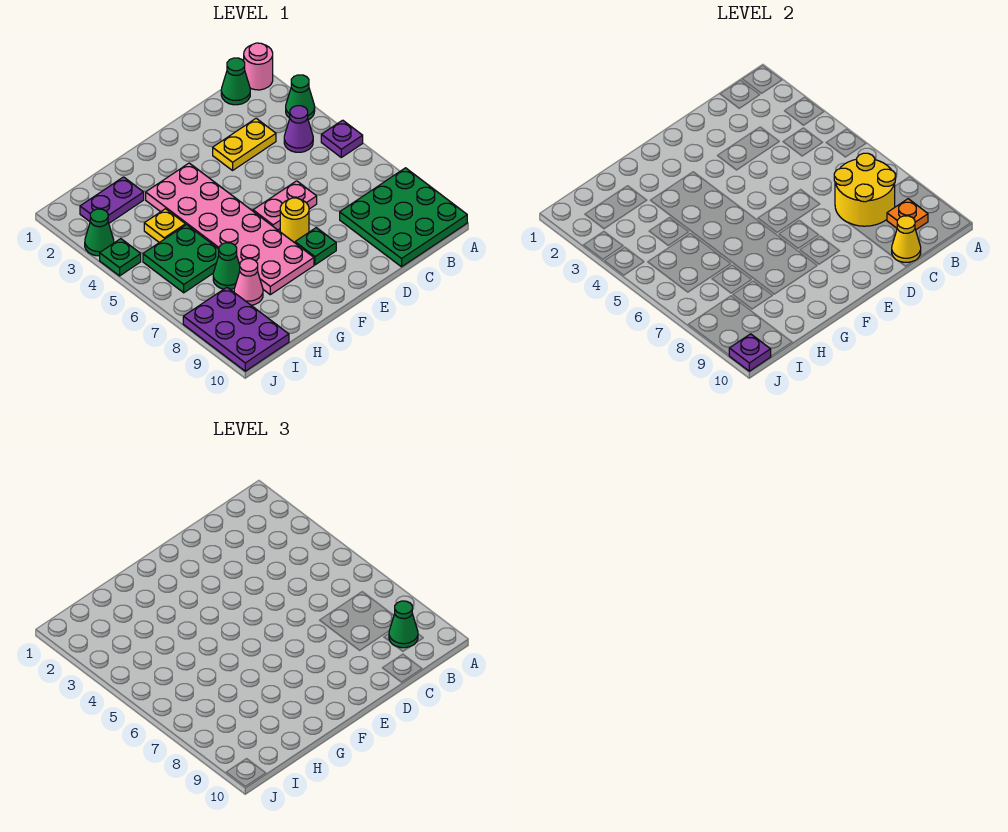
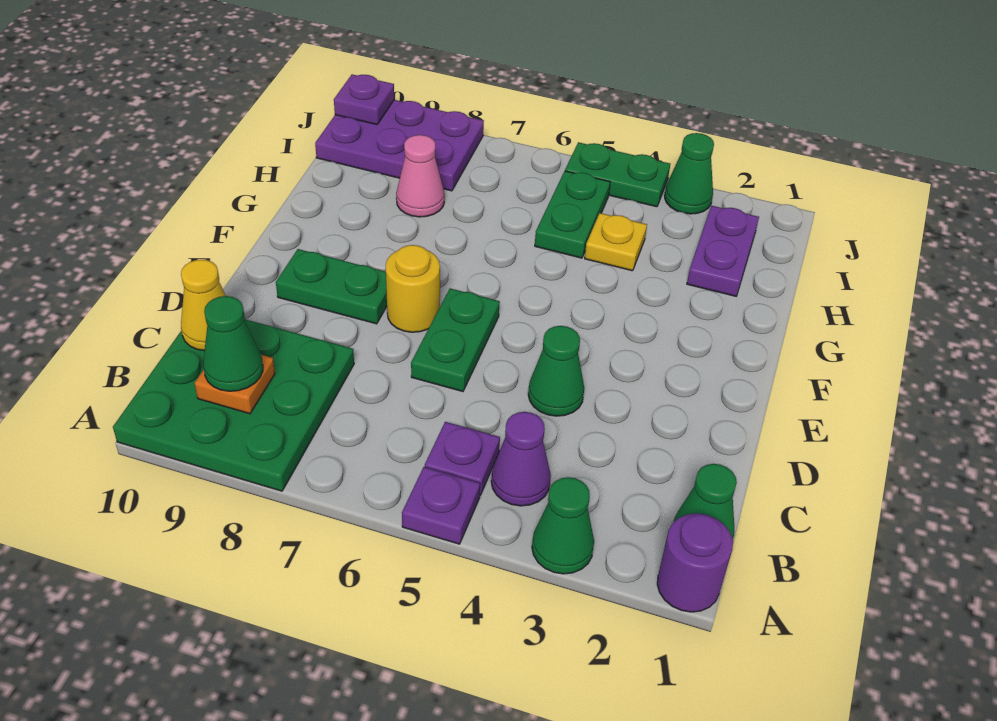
pink 1x1 round brick [244,43,273,90] -> purple 1x1 round brick [657,513,733,612]
none -> purple 1x1 plate [425,422,500,495]
yellow 2x2 round brick [834,153,896,226] -> none
yellow 1x2 plate [213,118,276,170] -> none
pink 1x2 plate [253,181,317,230] -> green 1x2 plate [411,288,500,392]
green 1x1 plate [295,228,336,265] -> green 1x2 plate [276,249,387,324]
pink 2x6 plate [146,163,314,295] -> none
green 2x2 plate [143,225,219,293] -> green 1x2 plate [535,171,610,258]
green 1x1 cone [213,243,240,289] -> green 1x1 cone moved to [528,326,584,416]
green 1x1 plate [100,239,141,276] -> green 1x2 plate [565,142,670,207]

